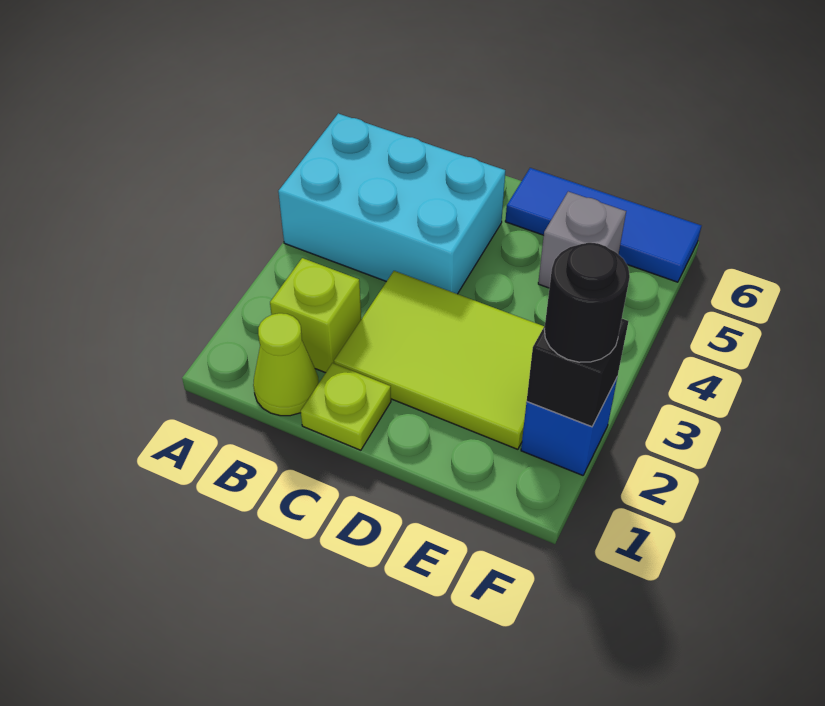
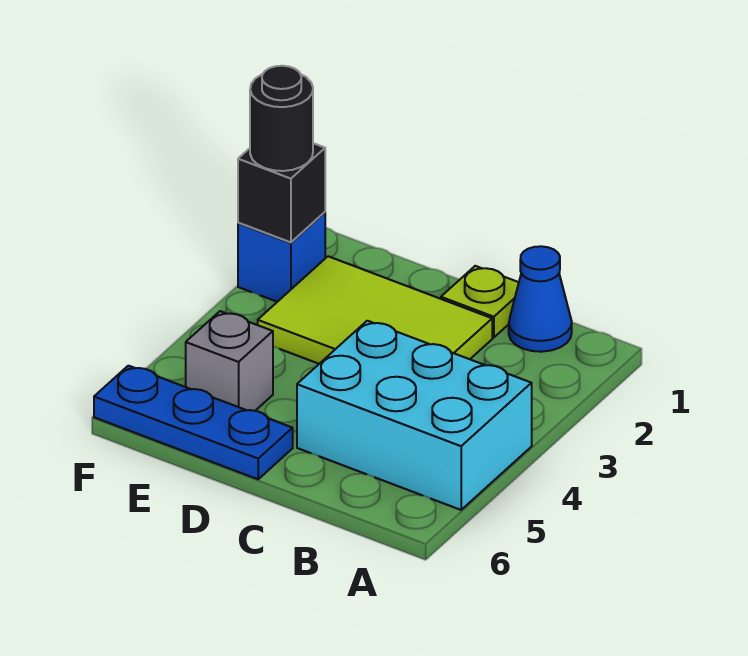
lime 1x1 cone [253,313,319,416] -> blue 1x1 cone [509,246,572,352]
lime 1x1 brick [270,258,361,373] -> none
blue 1x3 tile [505,168,701,282] -> blue 1x3 plate [94,366,293,479]

